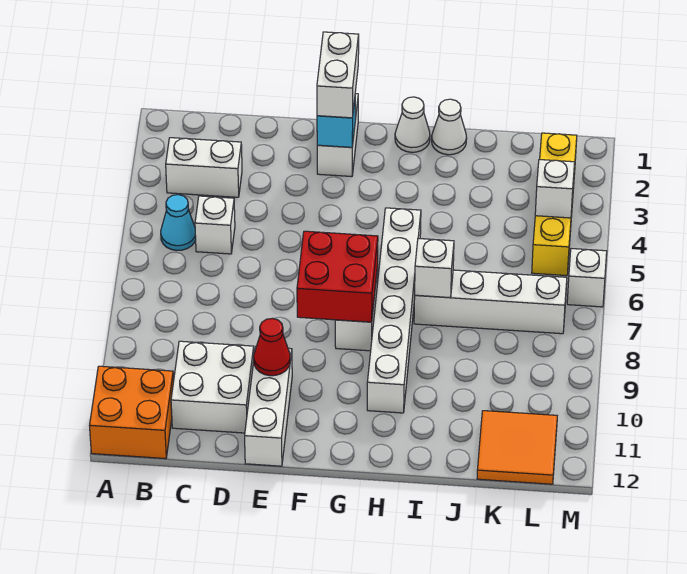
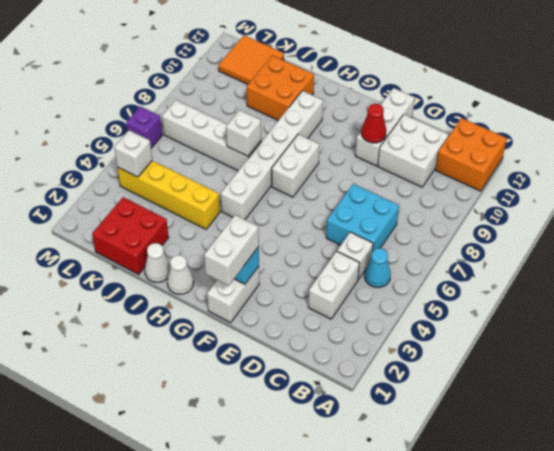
white 1x2 brick [166,138,242,197] -> white 1x2 brick turned to [308,251,359,319]
none -> cyan 2x2 brick [326,184,399,251]
red 2x2 brick [297,231,378,322] -> red 2x2 brick moved to [92,197,169,274]
none -> orange 2x2 brick [247,56,314,120]
yellow 1x4 brick [532,133,577,276] -> yellow 1x4 brick turned to [117,161,220,229]
white 1x1 brick [567,249,607,307] -> purple 1x1 brick [126,106,162,148]

